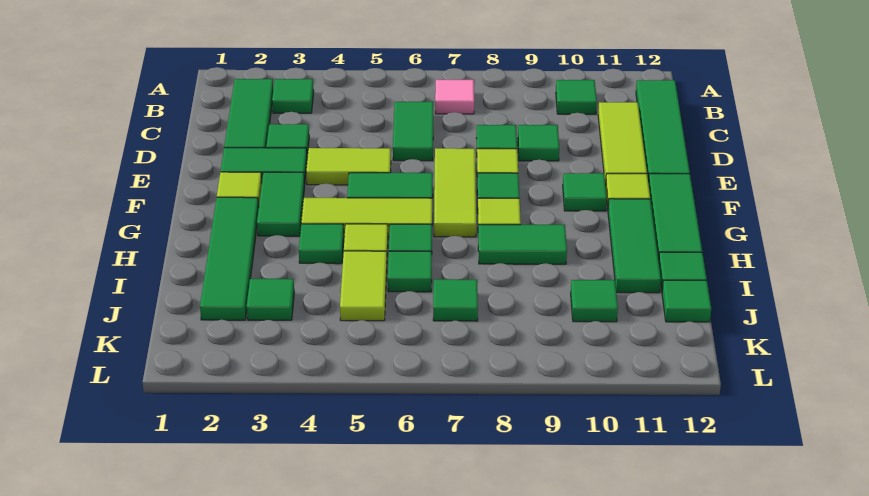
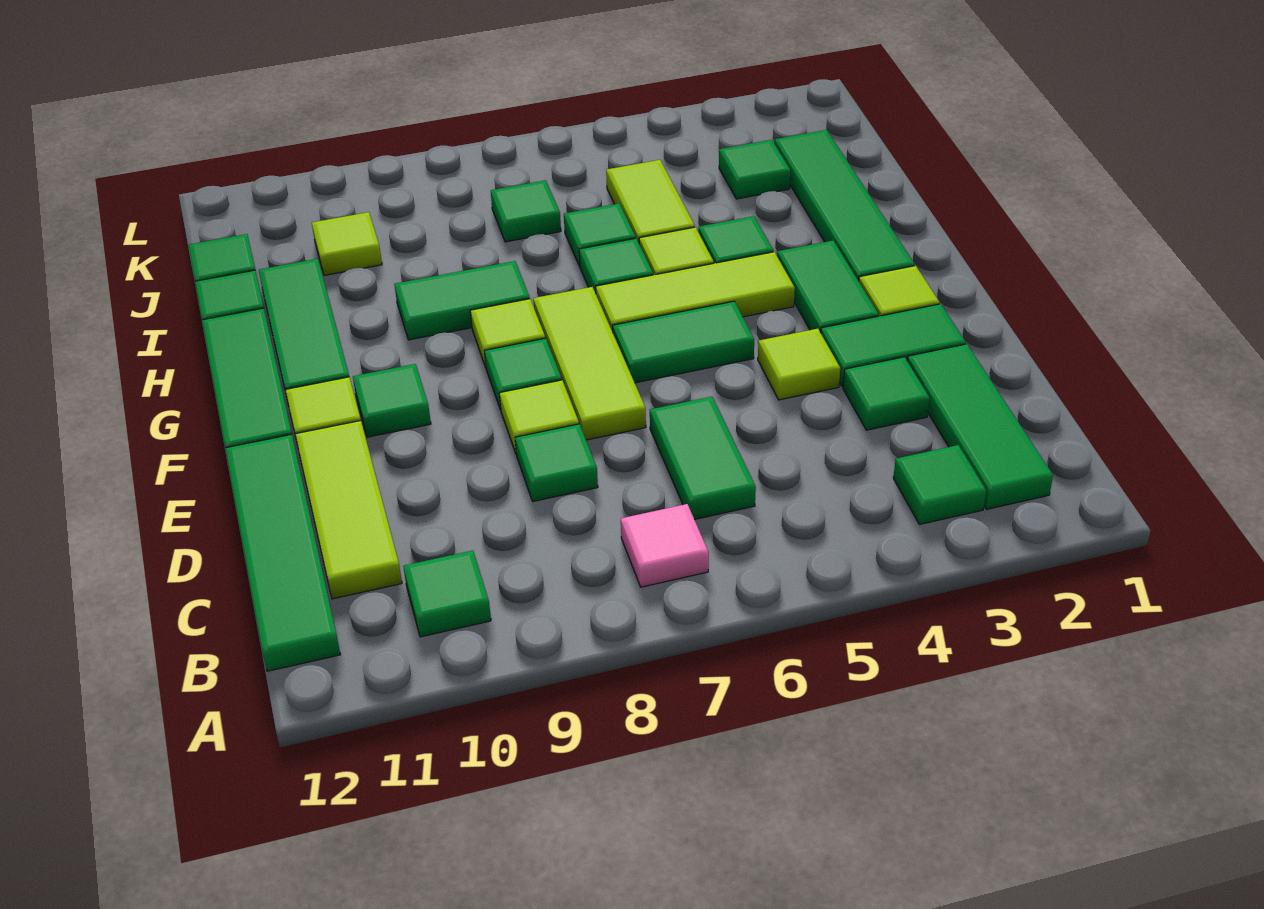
green 1x1 tile [518,125,559,161] -> none
lime 1x2 tile [306,148,391,185] -> lime 1x1 tile [758,329,840,400]
green 1x1 tile [571,280,618,322] -> lime 1x1 tile [312,212,382,275]

